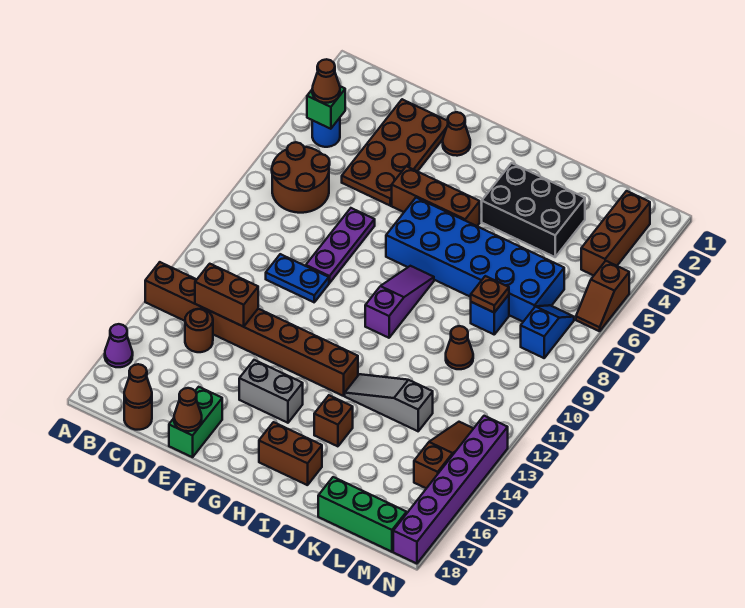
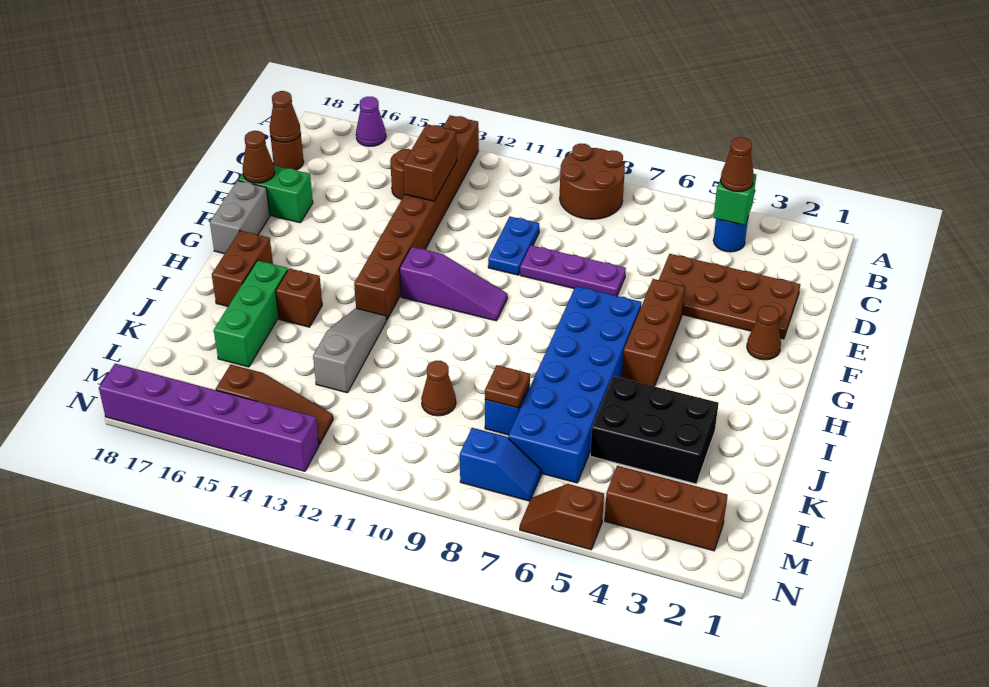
brown 2x2 round brick [272,142,330,213] -> brown 2x2 round brick moved to [560,144,625,219]
grey 1x2 brick [239,360,303,423] -> grey 1x2 brick moved to [210,181,270,254]
purple 1x3 slope [365,266,434,338] -> purple 1x3 slope moved to [400,247,507,321]
black 2x3 brick [482,163,585,257] -> black 2x3 brick turned to [590,376,719,484]
green 1x3 brick [318,477,407,552] -> green 1x3 brick moved to [214,260,288,367]

